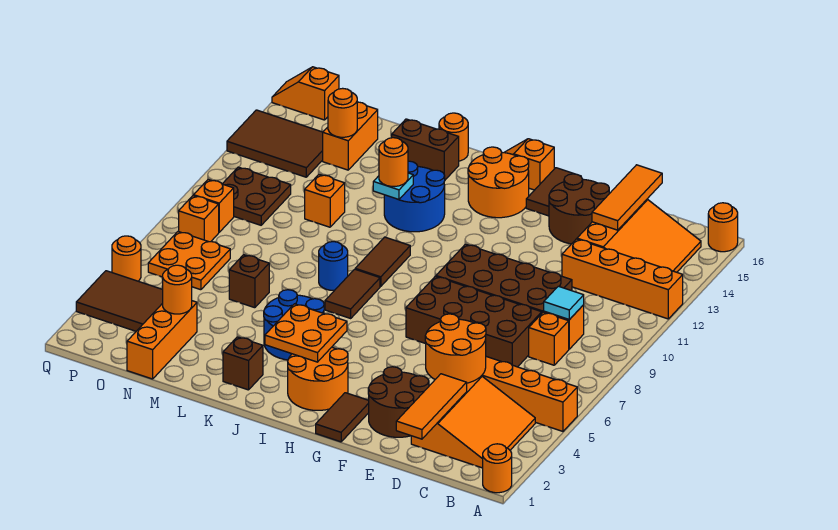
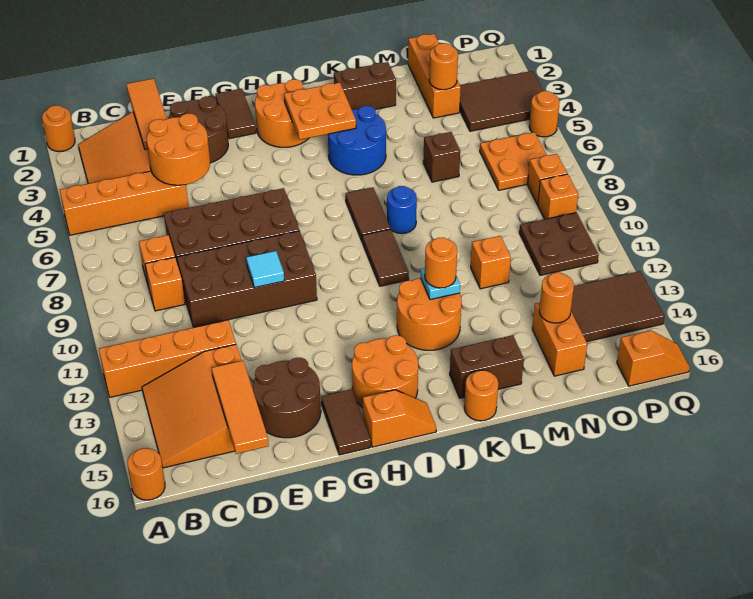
cyan 1x1 tile [544,286,584,320] -> cyan 1x1 tile moved to [246,251,284,288]
blue 2x2 round brick [384,161,445,232] -> orange 2x2 round brick [397,278,462,350]
brown 1x1 brick [223,337,263,390] -> brown 1x2 brick [334,62,396,110]

